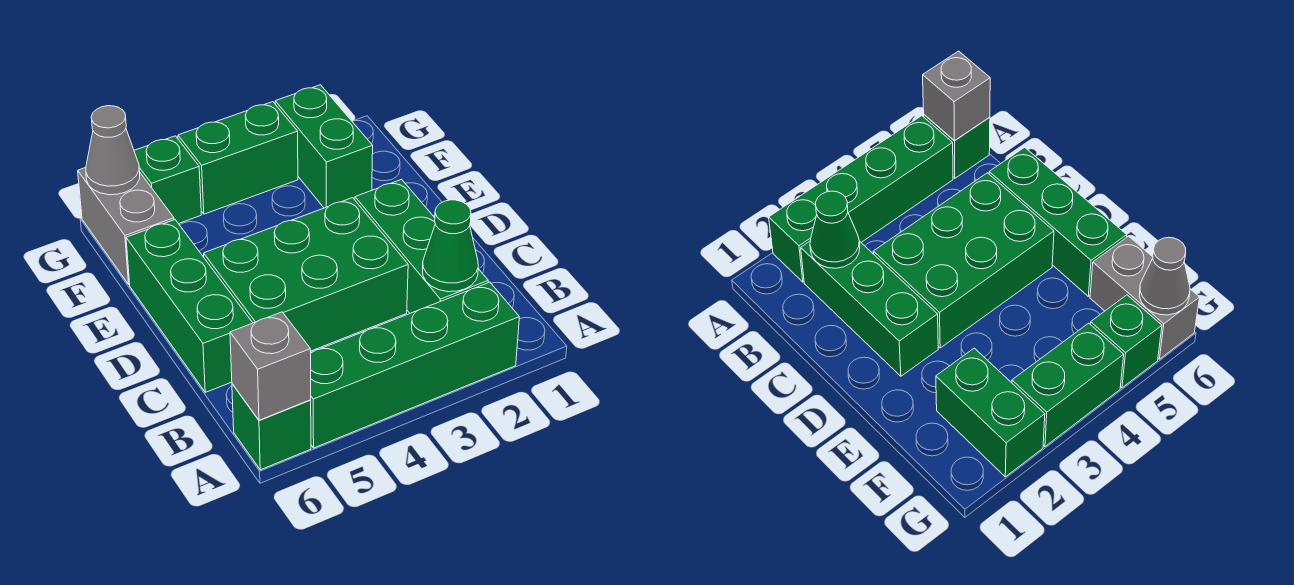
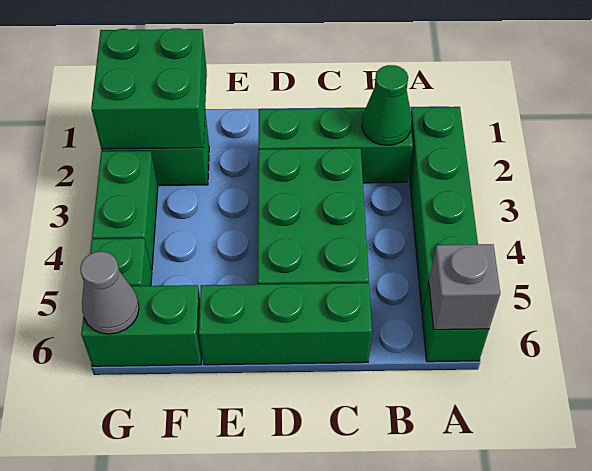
none -> green 2x2 brick [91,28,207,149]
grey 1x2 brick [78,168,174,284] -> green 1x2 brick [81,285,202,366]

